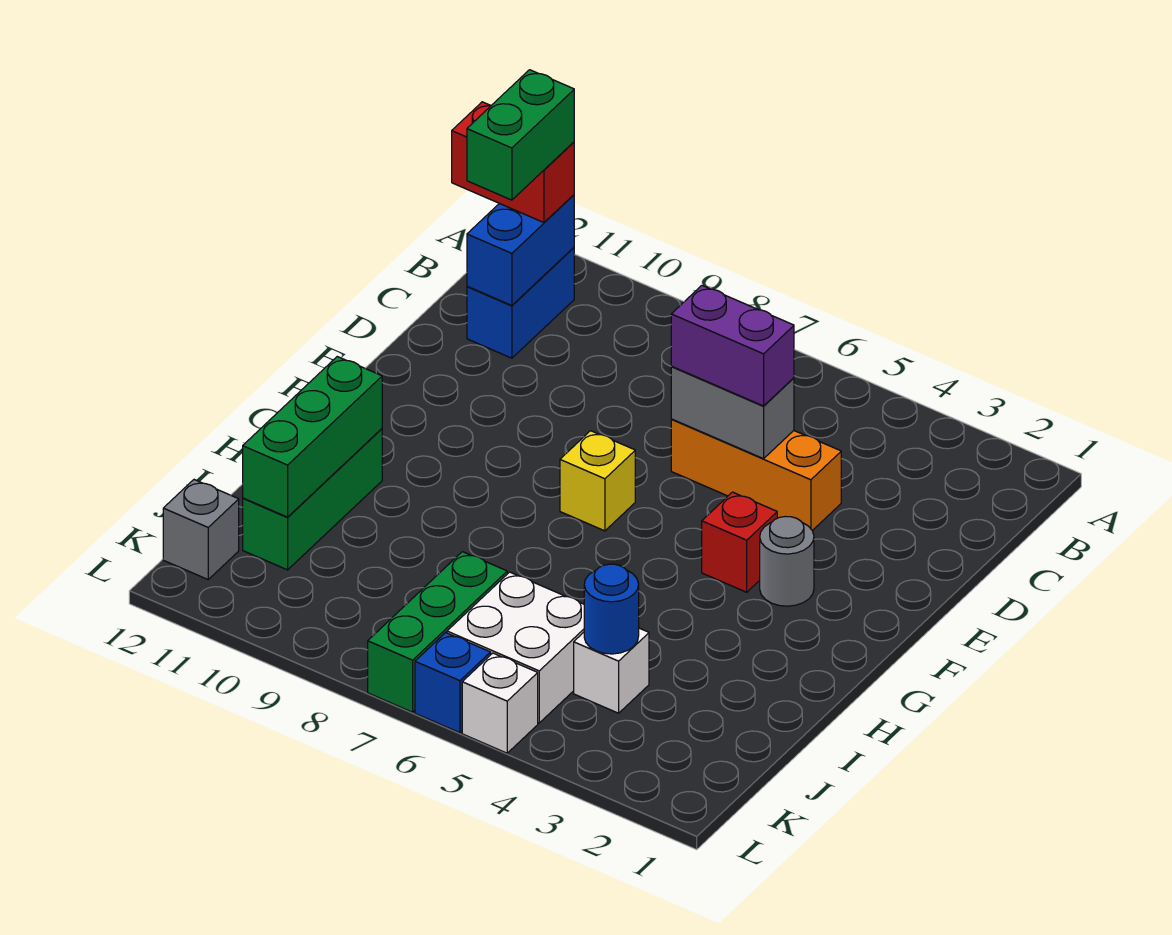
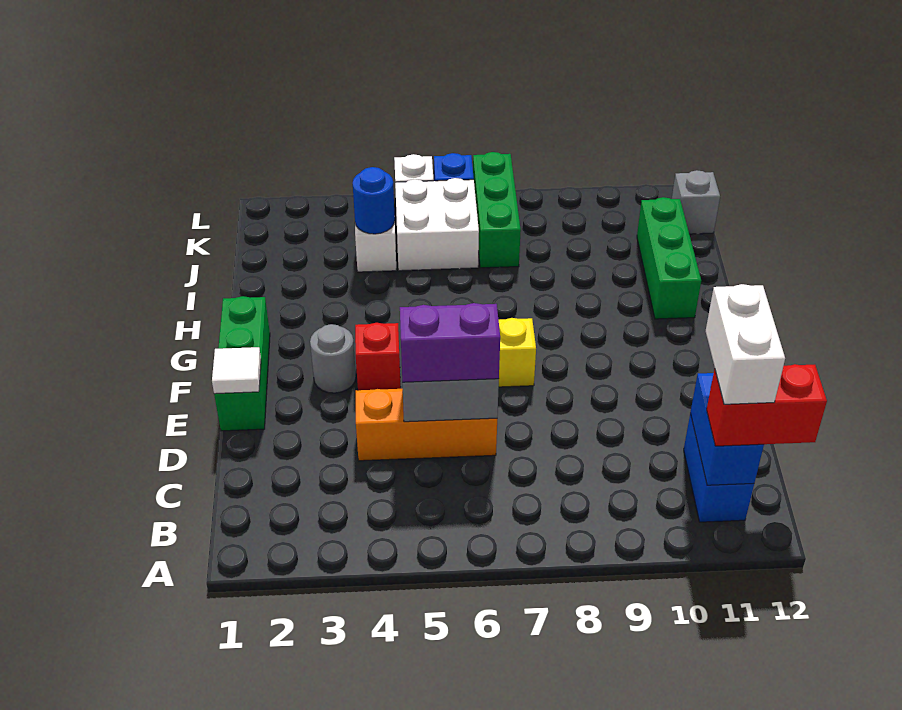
green 1x2 brick [467,70,574,200] -> white 1x2 brick [706,284,785,404]
none -> white 1x1 tile [212,347,261,394]
green 1x3 brick [243,357,382,517] -> green 1x3 brick moved to [214,296,270,431]

